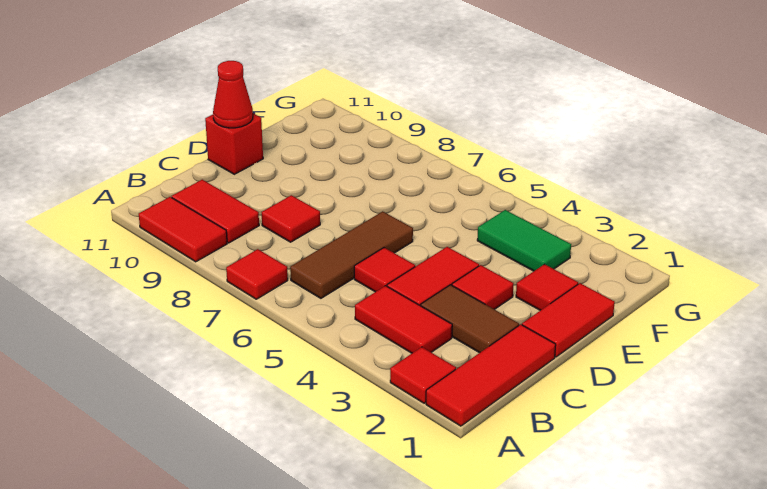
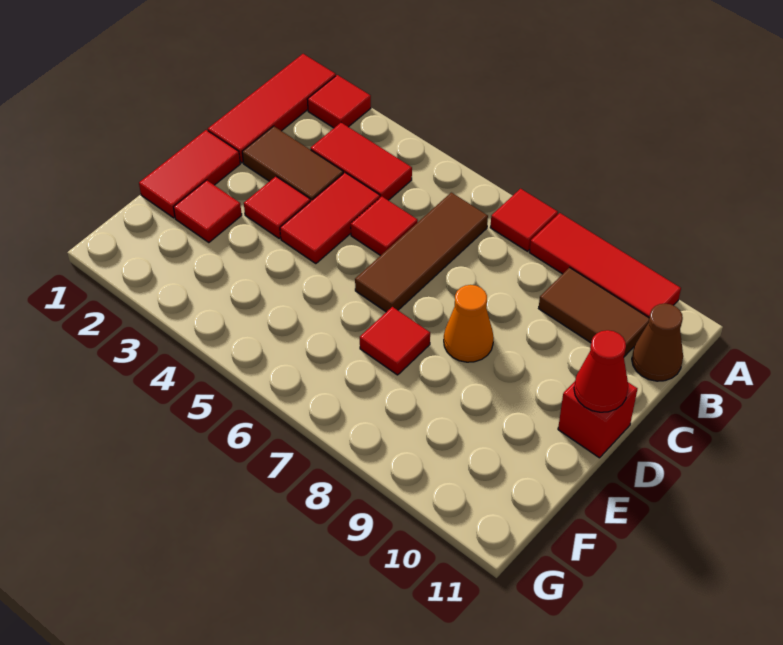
red 1x2 tile [139,197,227,262] -> red 1x3 tile [530,213,681,317]
red 1x2 tile [172,180,259,243] -> brown 1x2 tile [539,268,649,357]
none -> brown 1x1 cone [632,304,683,381]
red 1x1 tile [262,195,320,242] -> red 1x1 tile moved to [360,307,430,375]
none -> orange 1x1 cone [444,285,494,362]
green 1x2 tile [477,210,571,271] -> none

